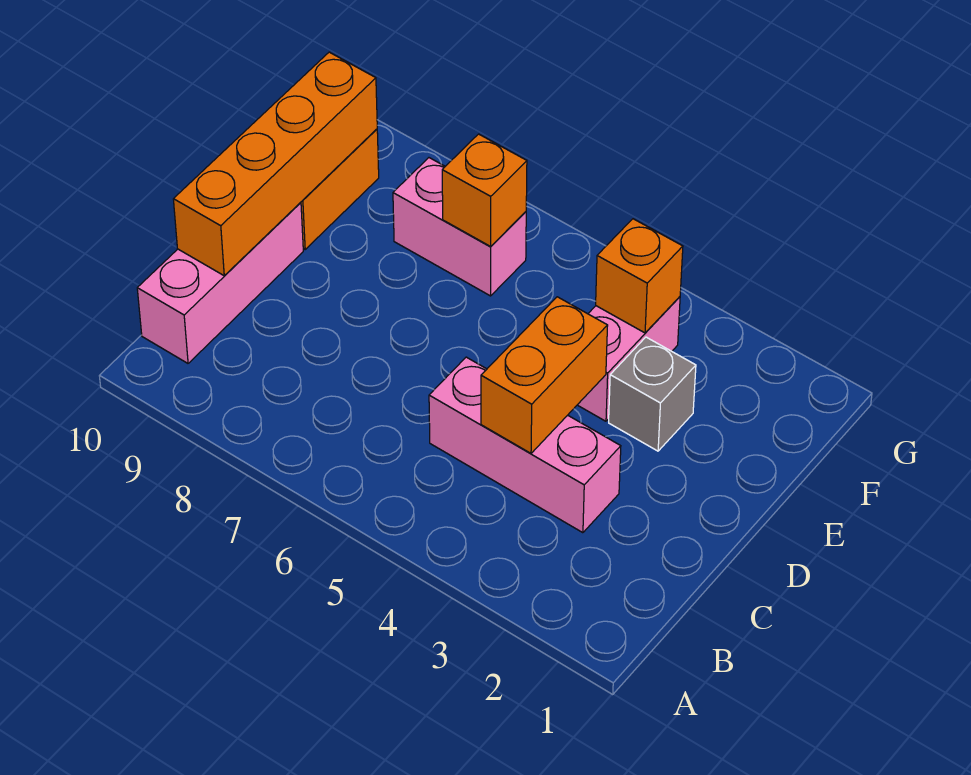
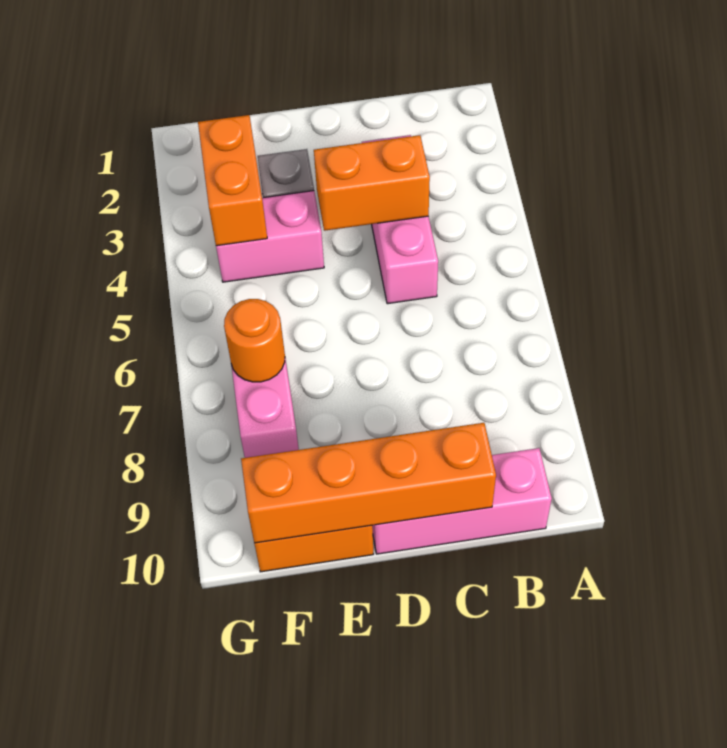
orange 1x1 brick [596,219,683,333] -> orange 1x2 brick [198,115,267,246]
orange 1x1 brick [442,134,527,246] -> orange 1x1 round brick [224,299,285,382]

